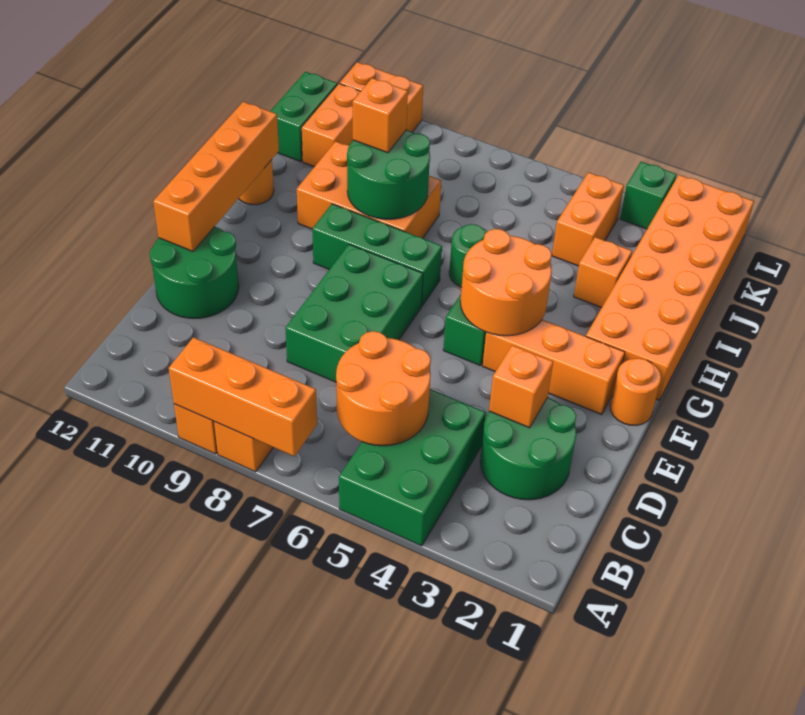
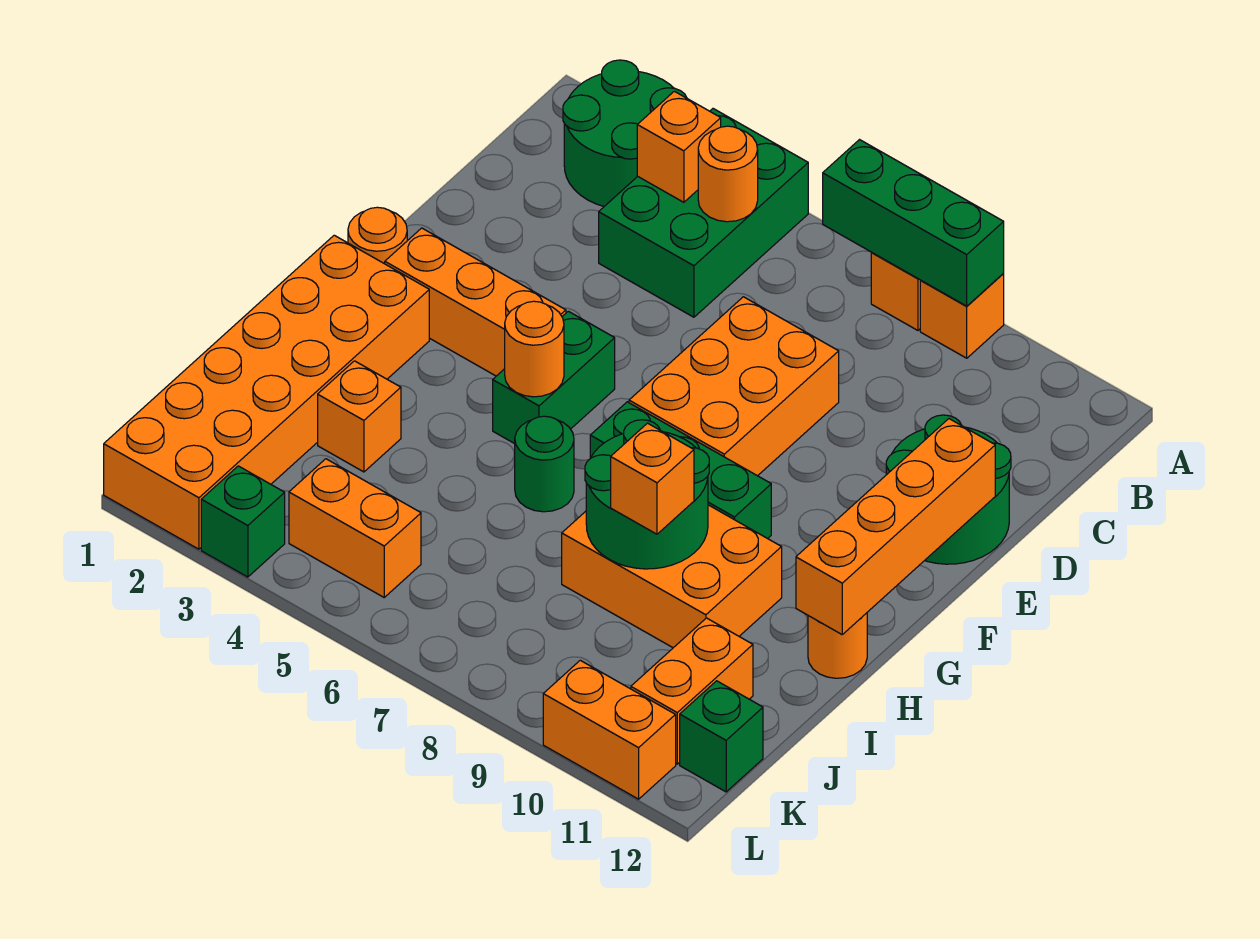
orange 1x3 brick [169,337,317,456] -> green 1x3 brick [823,140,1004,306]
orange 2x2 round brick [336,331,431,446] -> orange 1x1 round brick [698,126,758,222]
green 2x2 round brick [480,397,576,500] -> green 2x2 round brick moved to [563,60,687,206]
orange 1x1 brick [489,345,553,428] -> orange 1x1 brick moved to [637,91,721,202]
green 2x3 brick [285,245,423,382] -> orange 2x3 brick [629,297,839,476]
orange 2x2 round brick [460,229,552,336] -> orange 1x1 round brick [505,301,564,397]
orange 1x2 brick [552,172,624,266] -> orange 1x2 brick turned to [289,459,421,597]
green 1x2 brick [270,72,337,162] -> green 1x1 brick [680,681,763,792]

